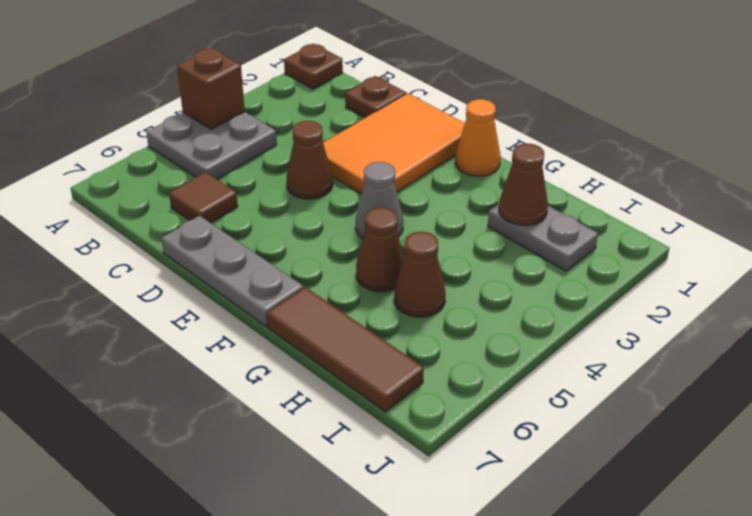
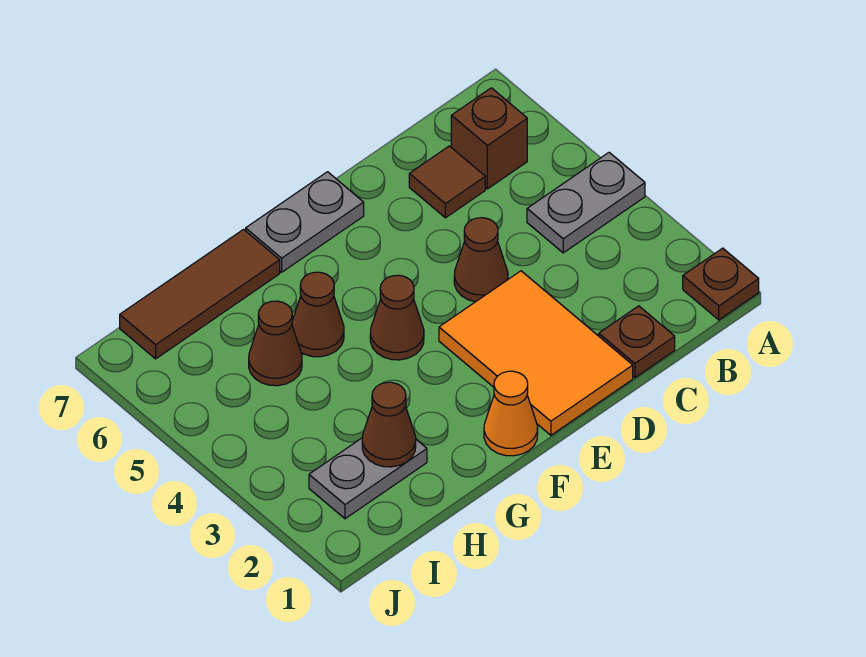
grey 2x2 plate [146,112,277,179] -> grey 1x2 plate [527,152,645,253]
brown 1x1 brick [177,48,245,129] -> brown 1x1 brick moved to [451,88,527,189]
grey 1x3 plate [161,216,303,326] -> grey 1x2 plate [246,172,364,272]
grey 1x1 cone [356,162,403,238] -> brown 1x1 cone [370,275,424,360]

